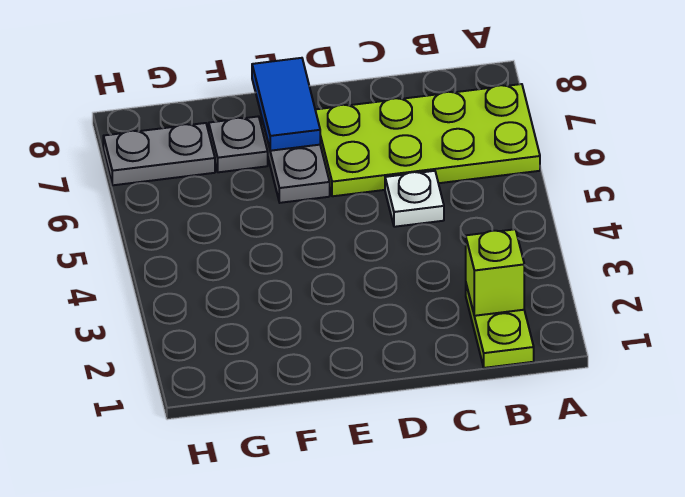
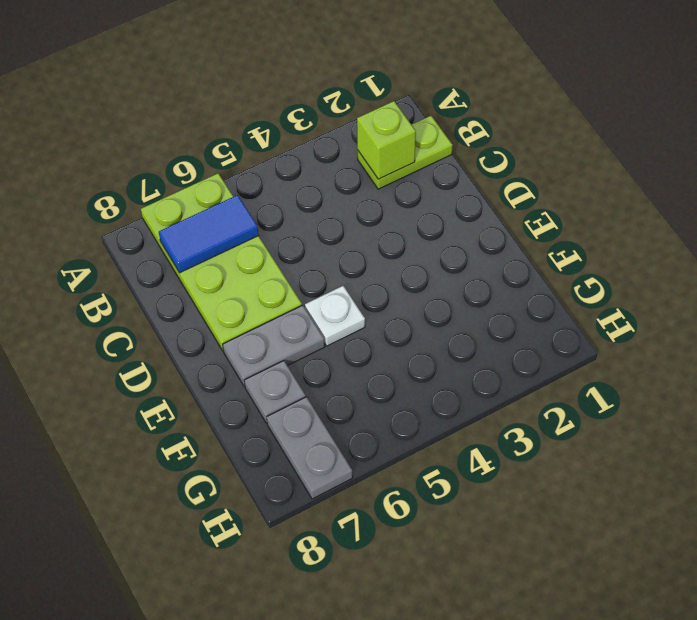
white 1x1 plate [385,171,444,227] -> white 1x1 plate moved to [305,286,365,346]
blue 1x2 tile [252,58,320,151] -> blue 1x2 tile moved to [159,195,259,273]

